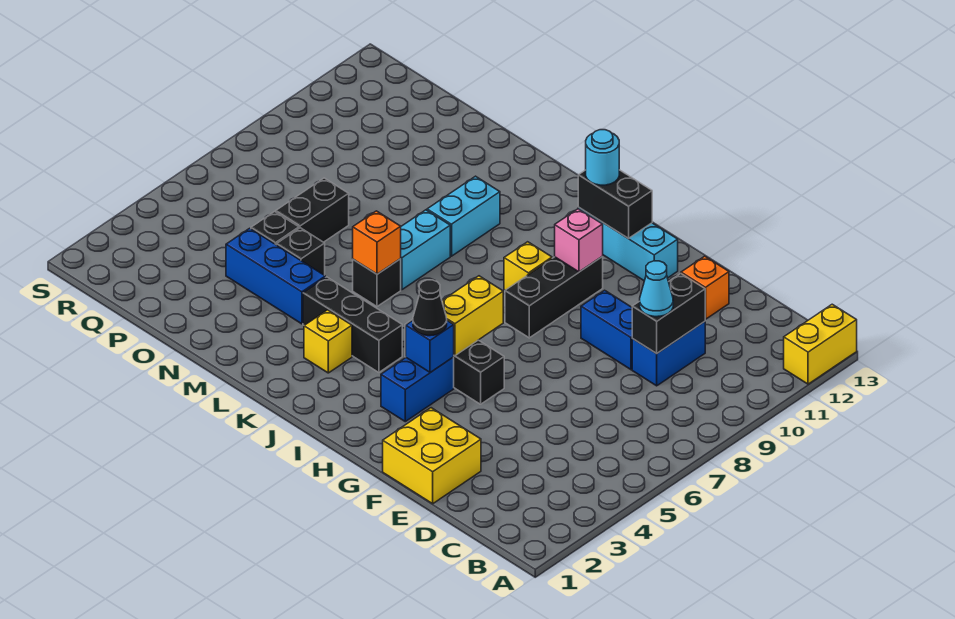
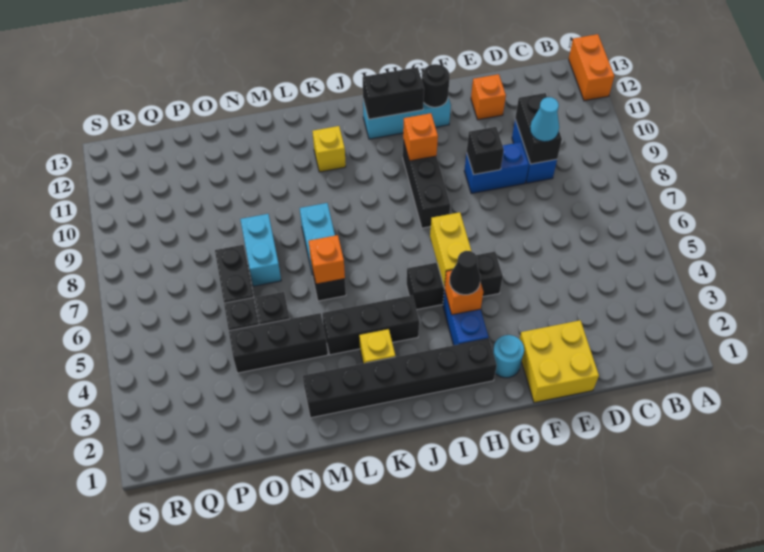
yellow 1x2 brick [784,304,857,384] -> orange 1x2 brick [569,34,614,101]
none -> black 1x1 brick [467,127,504,175]
none -> black 1x1 round brick [422,64,450,107]
none -> black 1x6 brick [303,338,497,418]
blue 1x1 brick [406,321,454,373] -> orange 1x1 brick [444,270,483,315]
pink 1x1 brick [555,209,603,272] -> orange 1x1 brick [403,113,438,161]
yellow 1x1 brick [504,242,552,290] -> yellow 1x1 brick moved to [313,126,346,172]
cyan 1x1 round brick [586,130,619,185] -> cyan 1x1 round brick moved to [493,335,524,378]
cyan 1x2 brick [427,176,500,256] -> cyan 1x2 brick moved to [240,214,281,286]
blue 1x3 brick [226,228,325,324] -> black 1x3 brick [229,313,328,373]

